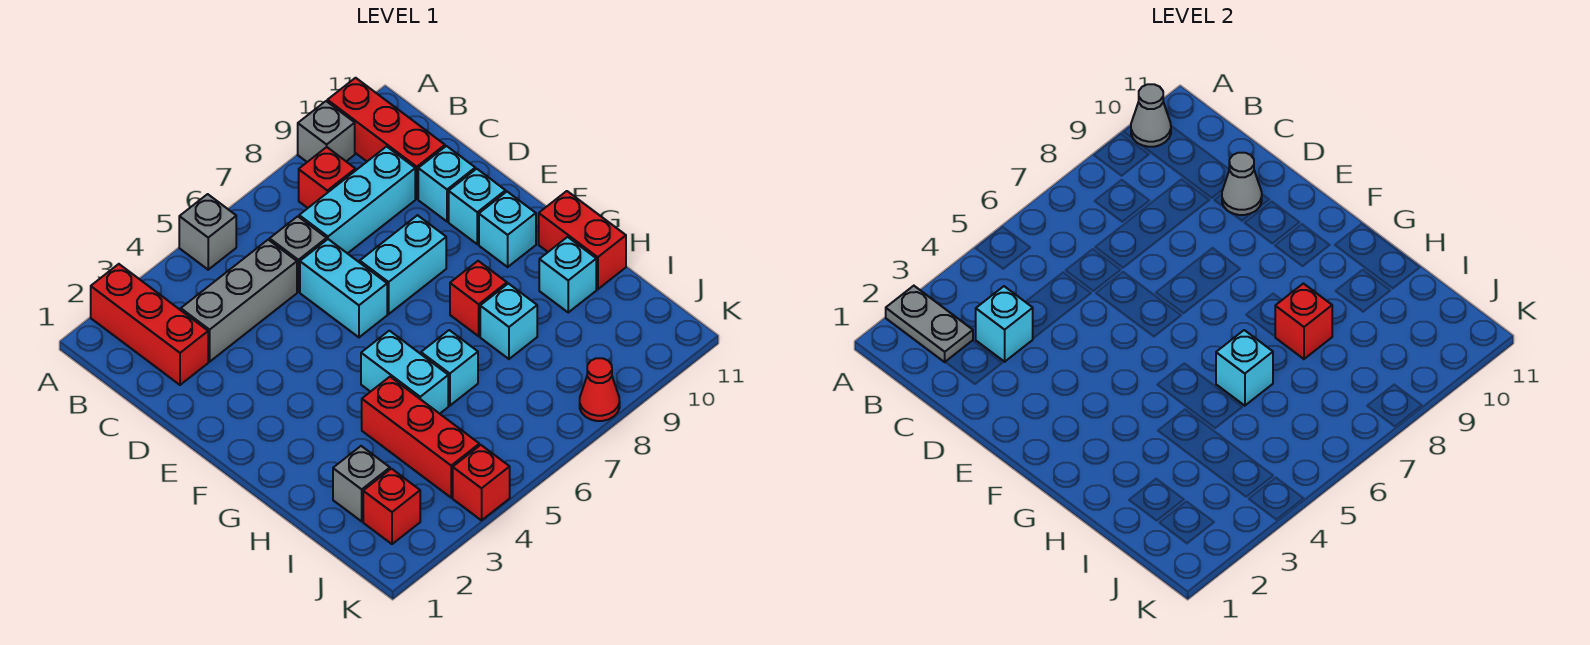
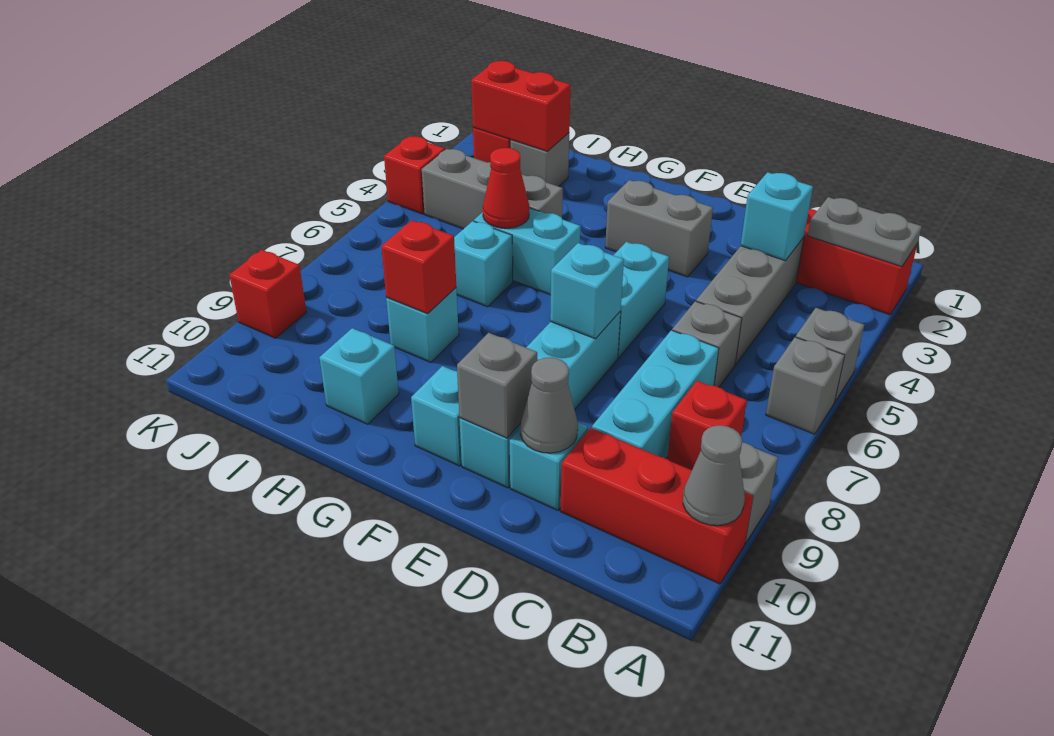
none -> grey 1x1 brick [766,337,845,434]
cyan 1x2 brick [300,239,387,337] -> cyan 1x2 brick turned to [614,242,669,358]
none -> grey 1x2 brick [605,180,713,277]
none -> grey 1x1 brick [457,333,537,438]
red 1x1 brick [450,261,507,336] -> red 1x1 brick moved to [229,250,306,338]
red 1x2 brick [539,191,626,289] -> red 1x2 brick moved to [471,61,571,151]
red 1x3 brick [362,377,479,498] -> grey 1x3 brick [422,149,563,229]
cyan 1x1 brick [1216,330,1273,406] -> cyan 1x1 brick moved to [550,243,624,339]
red 1x1 cone [580,358,620,421] -> red 1x1 cone moved to [483,148,529,228]

